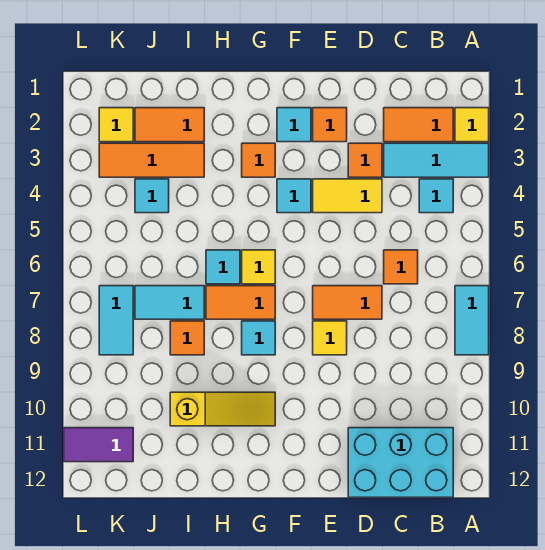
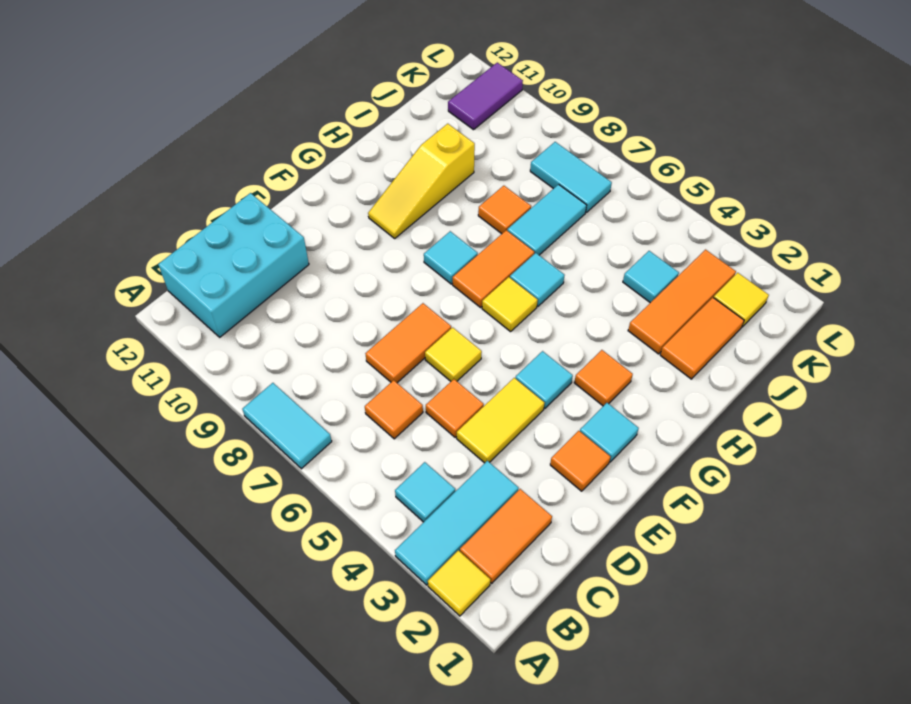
orange 1x1 tile [348,143,382,177] -> orange 1x1 tile moved to [426,379,484,437]
yellow 1x1 tile [313,321,347,355] -> yellow 1x1 tile moved to [425,327,482,381]

